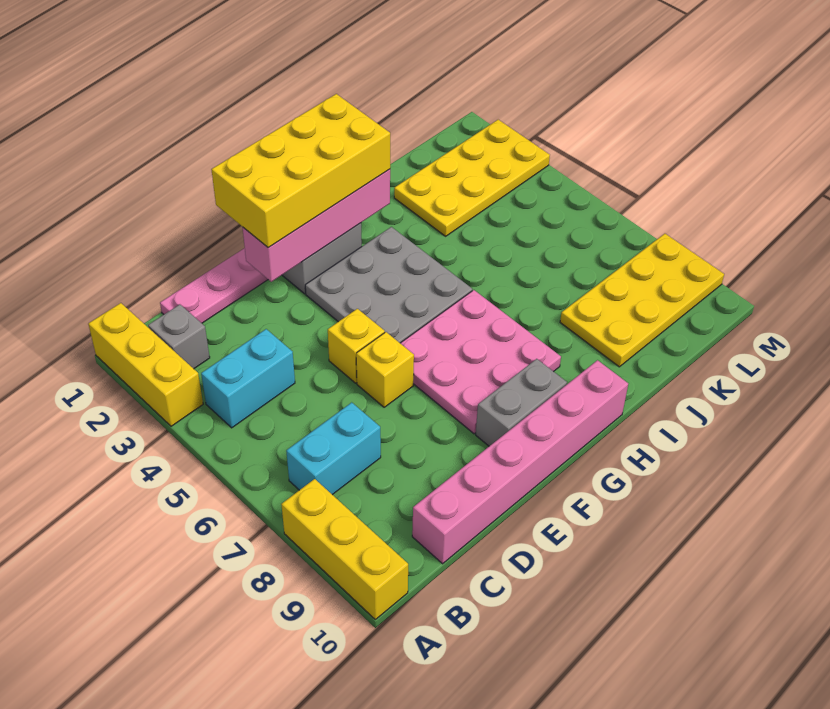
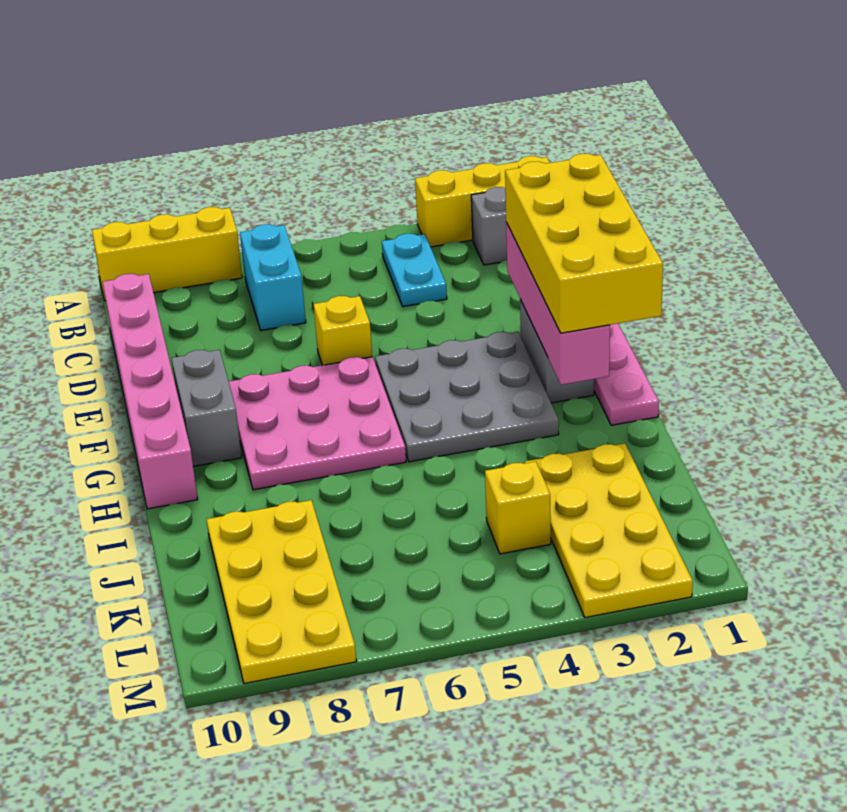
cyan 1x2 brick [201,329,295,428] -> cyan 1x2 plate [382,234,447,307]
yellow 1x1 brick [328,309,385,383] -> yellow 1x1 brick moved to [485,462,551,554]

